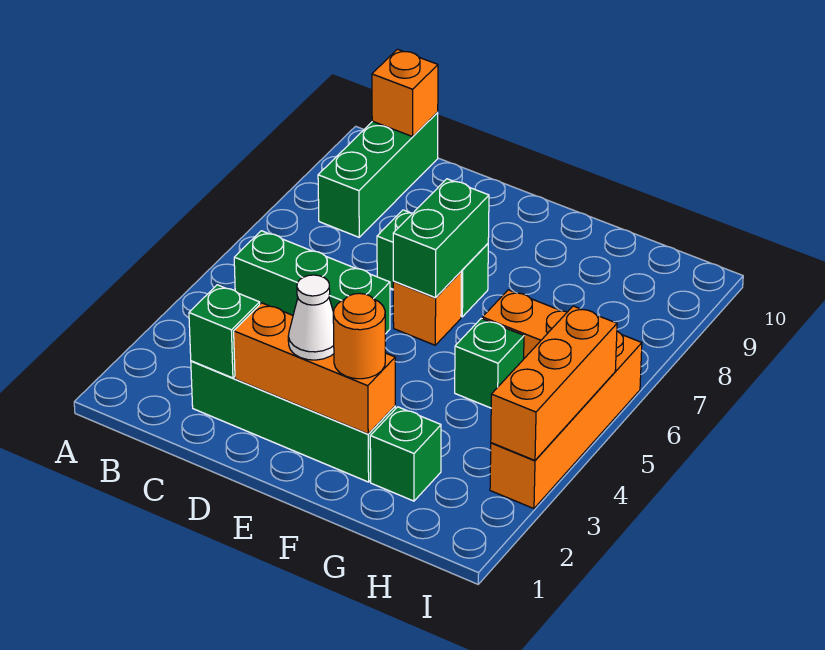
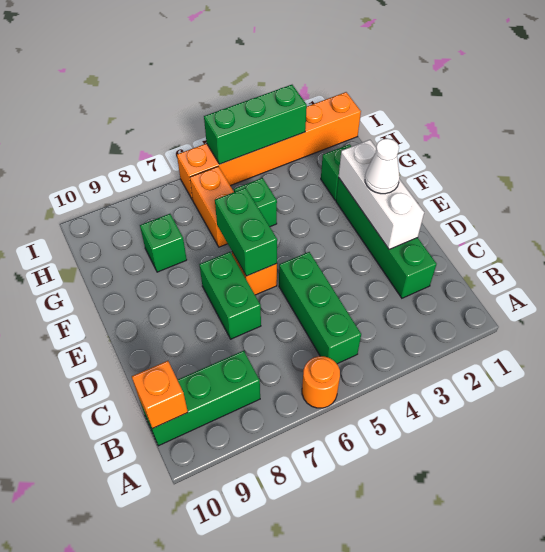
green 1x1 brick [189,285,260,378] -> green 1x1 brick moved to [140,214,187,272]
orange 1x3 brick [234,303,395,434] -> white 1x3 brick [339,140,424,249]
green 1x2 brick [393,179,489,298] -> green 1x2 brick turned to [215,188,277,276]
orange 1x1 round brick [333,293,385,379] -> orange 1x1 round brick moved to [302,356,340,408]
orange 1x4 brick [490,331,642,509] -> orange 1x6 brick [177,92,361,200]
orange 1x3 brick [491,306,617,460] -> green 1x3 brick [204,85,307,164]

